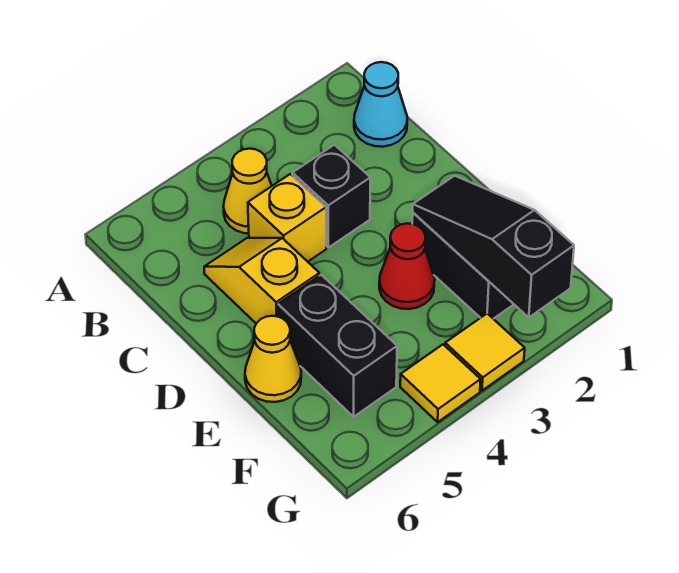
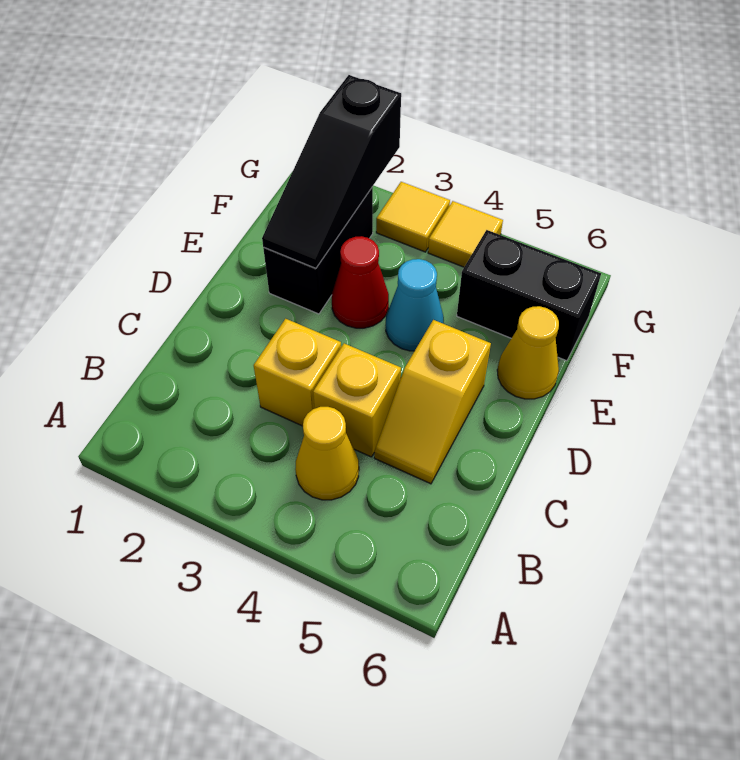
cyan 1x1 cone [354,62,407,147] -> cyan 1x1 cone moved to [386,259,444,351]
black 1x1 brick [292,145,370,248] -> yellow 1x1 brick [254,319,341,426]
black 1x2 brick [278,275,397,417] -> black 1x2 brick turned to [457,230,601,361]

